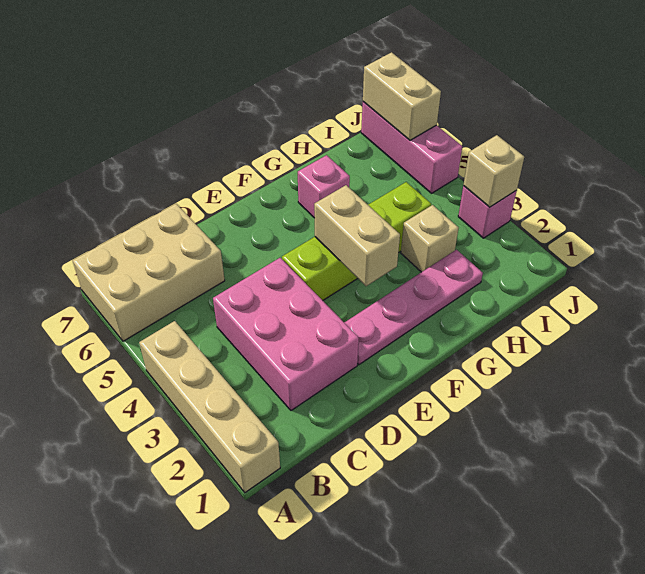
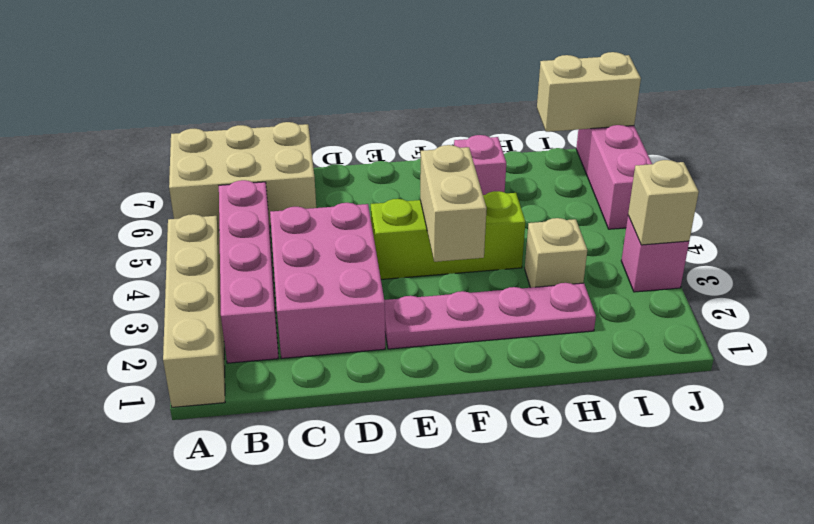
none -> pink 1x4 brick [219,180,278,363]
lime 1x4 brick [282,182,431,300] -> lime 1x3 brick [371,191,525,279]
tan 1x2 brick [363,52,441,140] -> tan 1x2 brick turned to [537,52,641,132]

